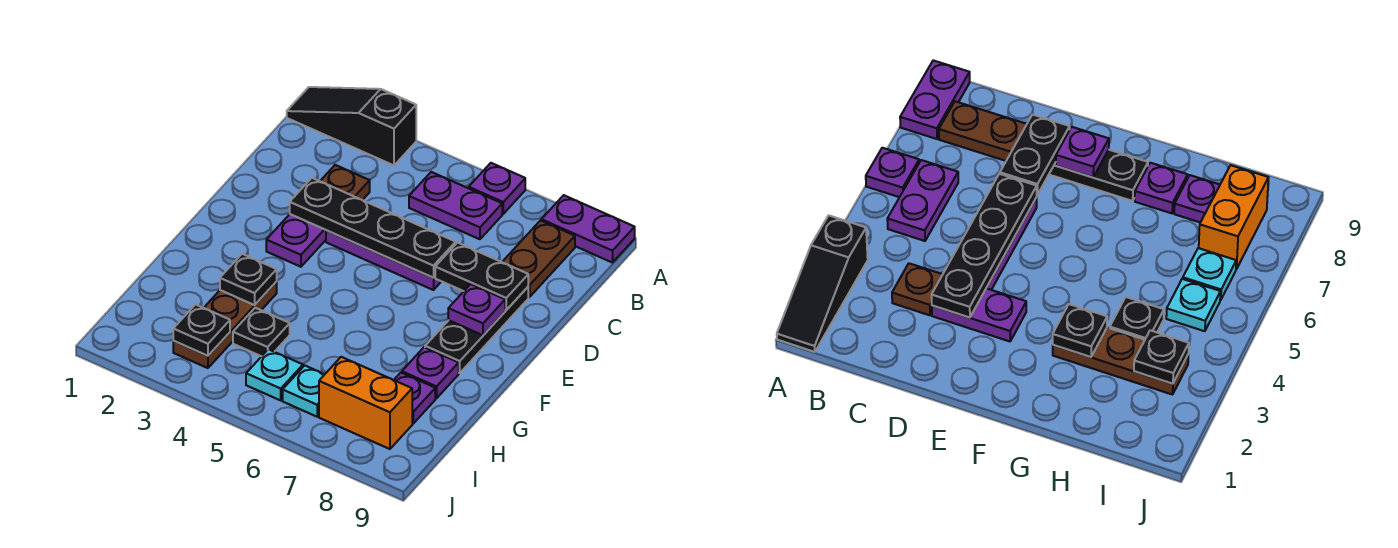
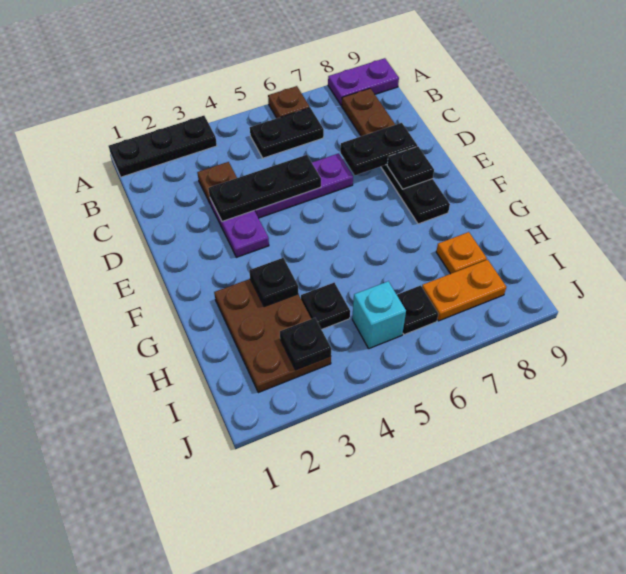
black 1x3 slope [287,87,416,165] -> black 1x3 plate [109,116,217,177]
purple 1x1 plate [469,163,525,214] -> brown 1x1 plate [268,86,310,118]
purple 1x2 plate [409,172,502,239] -> black 1x2 plate [250,108,324,158]
black 1x4 plate [290,178,456,278] -> black 1x3 plate [208,155,321,221]
purple 1x1 plate [448,284,505,335] -> black 1x1 plate [387,146,434,189]
brown 1x3 plate [173,282,277,368] -> brown 2x3 plate [214,279,331,393]
purple 1x1 plate [402,347,459,398] -> none
purple 1x1 plate [394,373,435,424] -> orange 1x1 plate [436,232,487,274]
cyan 1x1 plate [246,349,303,400] -> cyan 1x1 brick [352,281,406,349]
cyan 1x1 plate [283,366,325,417] -> black 1x1 plate [397,285,438,335]
orange 1x2 brick [319,357,412,449] -> orange 1x2 plate [422,260,506,321]

